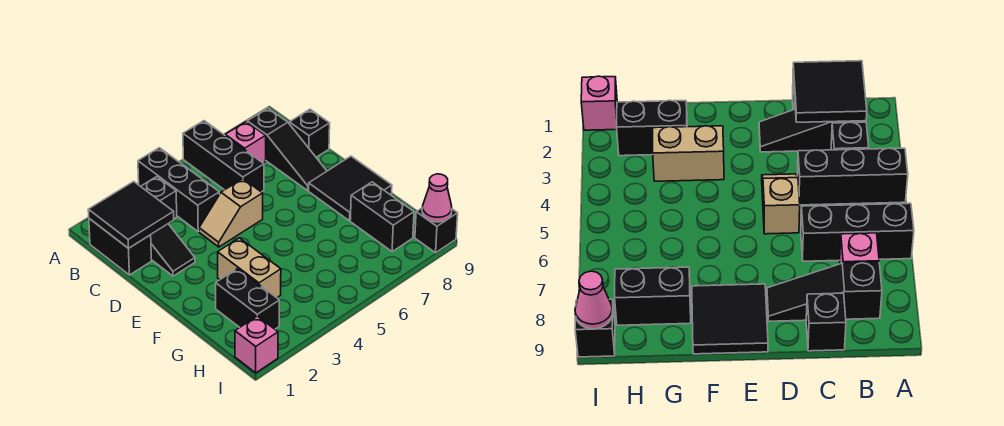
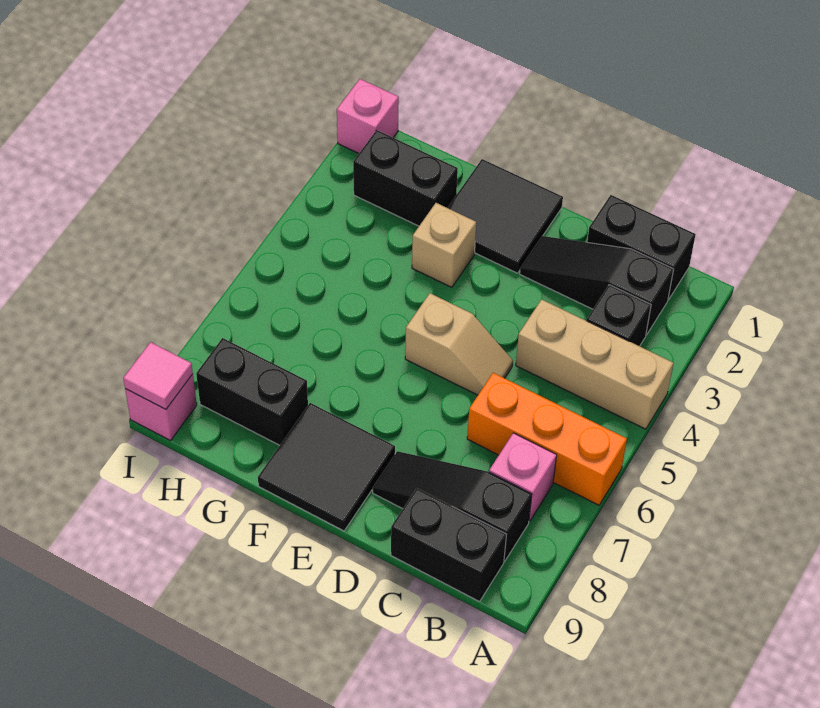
black 1x3 brick [138,148,219,231] -> tan 1x3 brick [516,299,673,429]
black 1x3 brick [183,121,264,192] -> orange 1x3 brick [467,373,627,505]
black 2x2 tile [88,182,174,248] -> black 2x2 tile moved to [448,159,563,273]
black 1x1 brick [289,109,330,157] -> black 1x2 brick [391,488,506,602]
tan 1x2 slope [199,179,263,247] -> tan 1x2 slope turned to [405,293,513,395]
tan 1x2 brick [218,238,281,298] -> tan 1x1 brick [412,203,476,287]
black 1x1 brick [415,208,458,253] -> pink 1x1 brick [125,374,197,441]
pink 1x1 cone [422,174,452,222] -> pink 1x1 tile [123,342,193,409]

